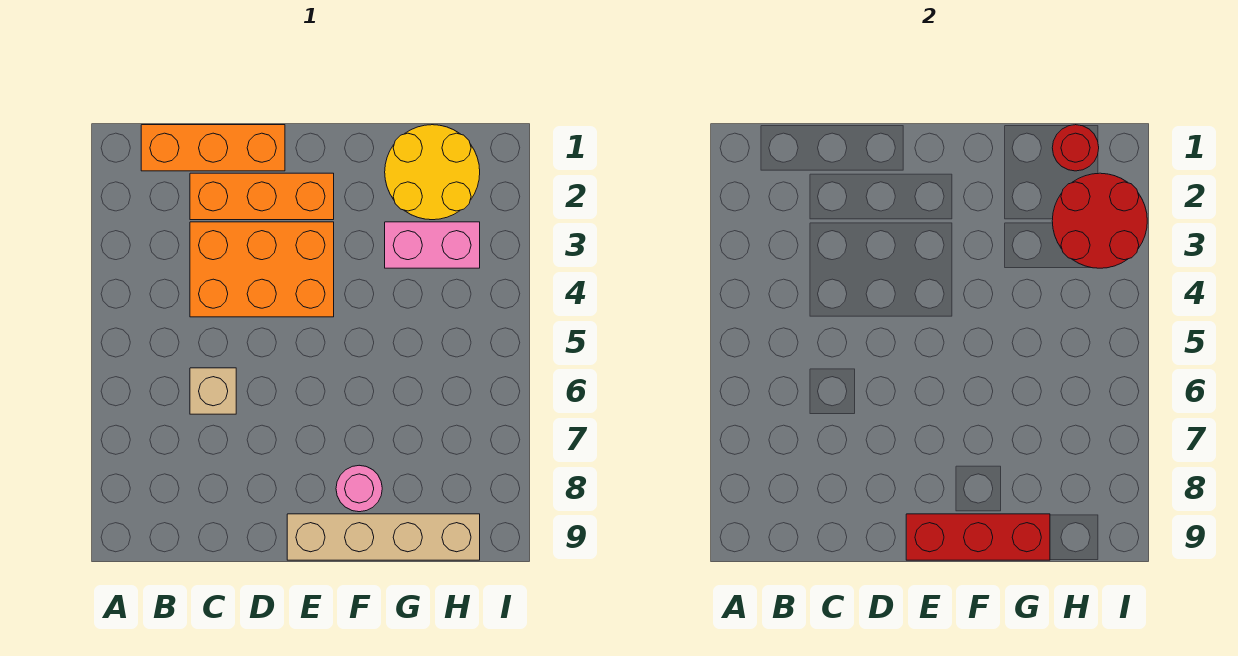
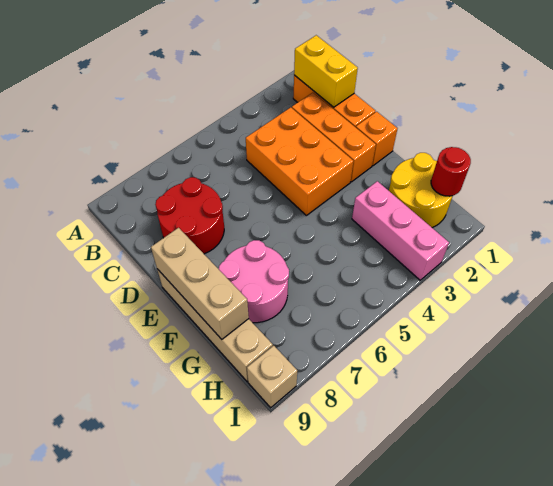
none -> yellow 1x2 brick [294,35,358,107]
tan 1x1 brick [190,368,236,414] -> tan 1x1 brick moved to [247,346,297,408]
none -> orange 1x1 brick [356,112,398,166]
red 1x3 brick [906,514,1050,560] -> tan 1x3 brick [151,228,249,339]
pink 1x1 round brick [336,465,382,512] -> pink 2x2 round brick [219,240,289,323]
pink 1x2 brick [385,222,480,268] -> pink 1x3 brick [352,181,449,280]
red 2x2 round brick [1052,173,1147,268] -> red 2x2 round brick moved to [155,177,224,254]

